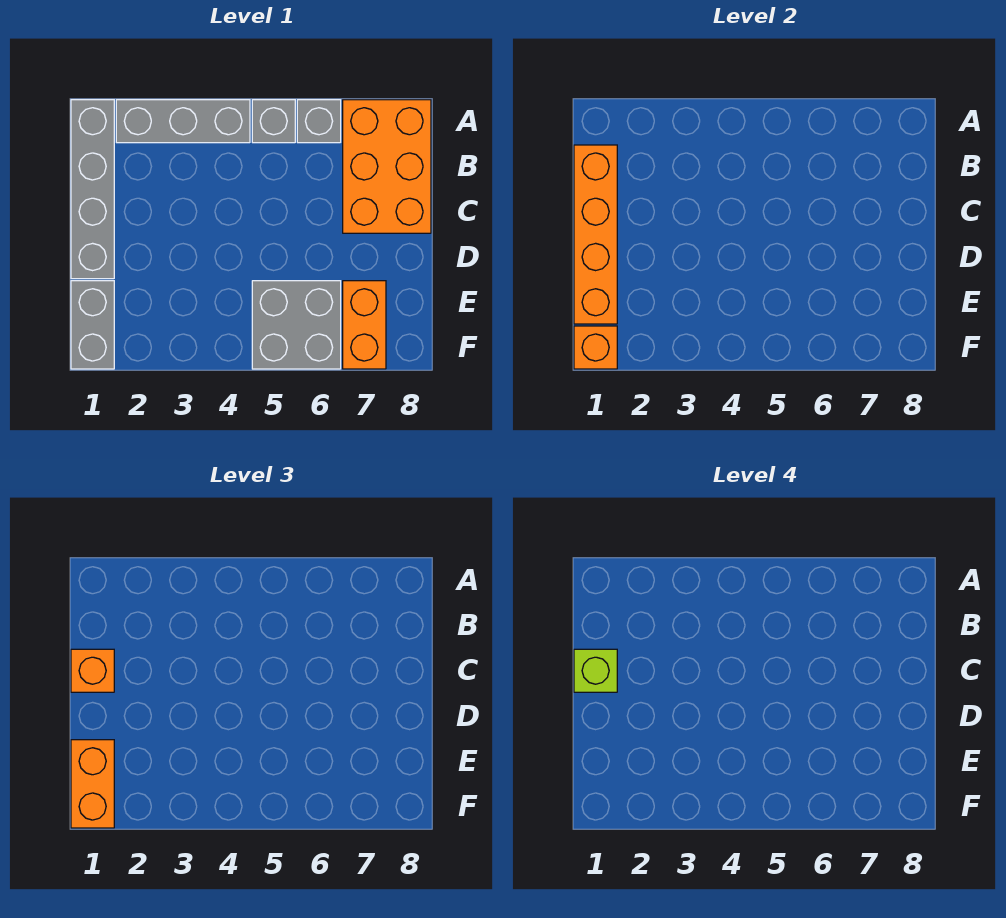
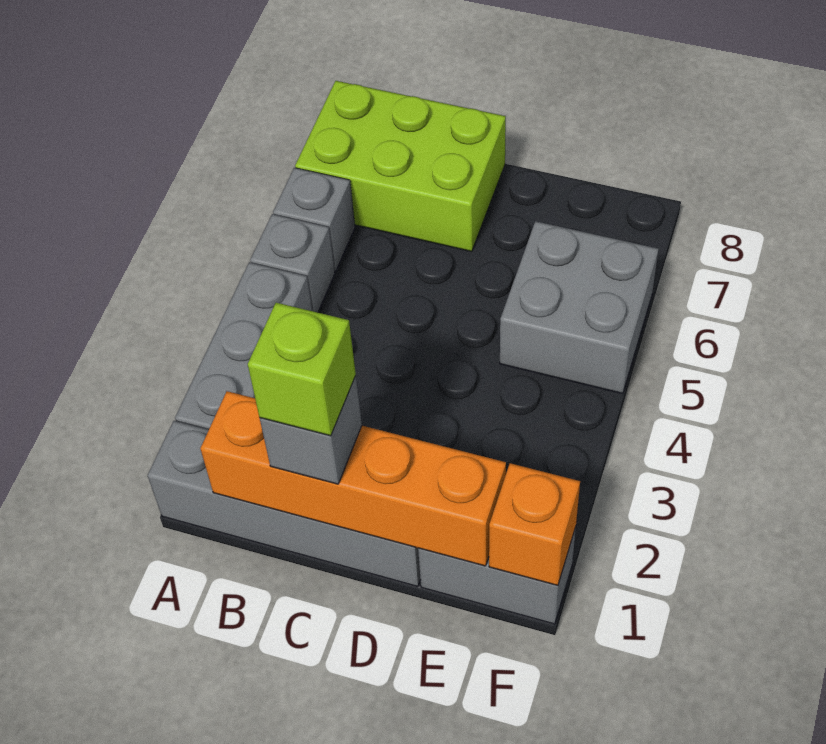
orange 2x3 brick [343,100,431,233] -> lime 2x3 brick [295,81,506,252]
orange 1x1 brick [71,649,114,692] -> grey 1x1 brick [260,376,362,484]
orange 1x2 brick [71,740,114,828] -> none
orange 1x2 brick [343,281,386,369] -> none

